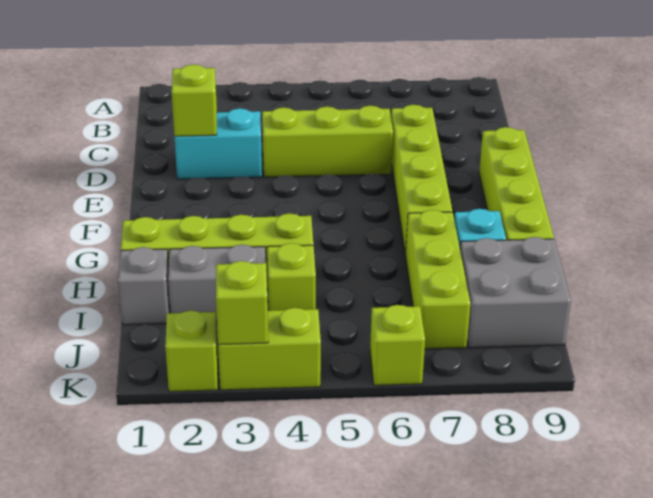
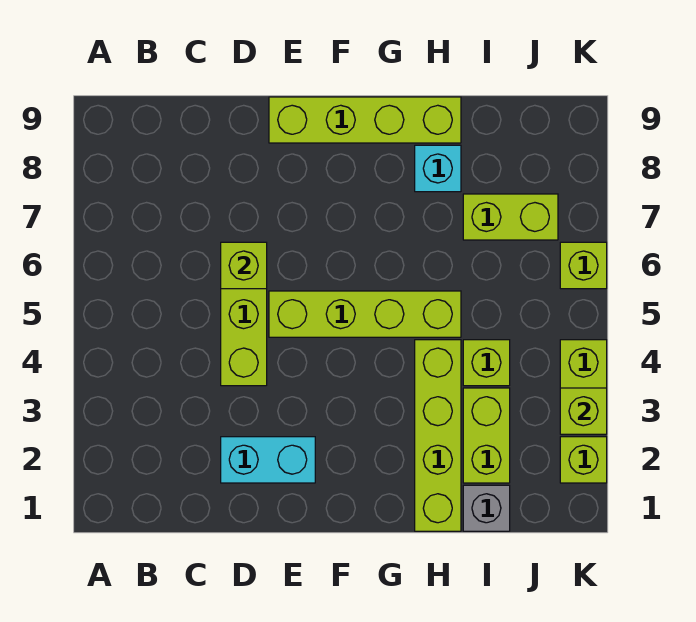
cyan 1x2 brick [175,108,262,179] -> cyan 1x2 brick turned to [221,437,315,483]
lime 1x1 brick [172,65,217,136] -> lime 1x1 brick moved to [221,242,267,289]
lime 1x4 brick [391,105,452,255] -> lime 1x4 brick moved to [269,291,461,337]
lime 1x3 brick [406,210,470,349] -> lime 1x2 brick [463,194,558,240]
grey 1x2 brick [168,245,265,322] -> lime 1x2 brick [463,388,510,483]
grey 2x2 brick [460,237,571,348] -> none

